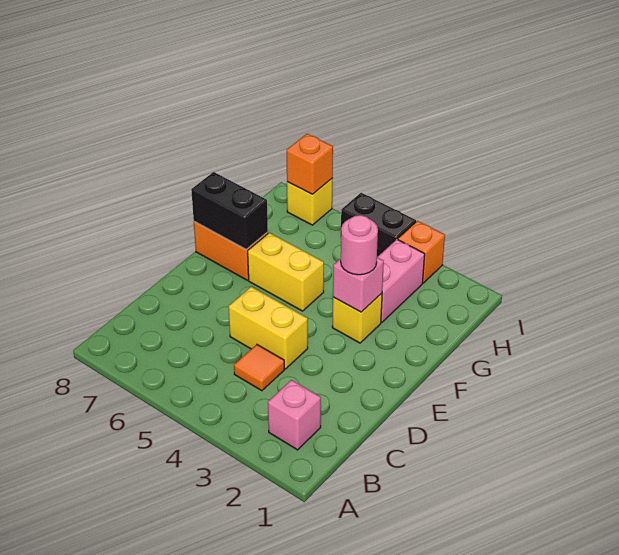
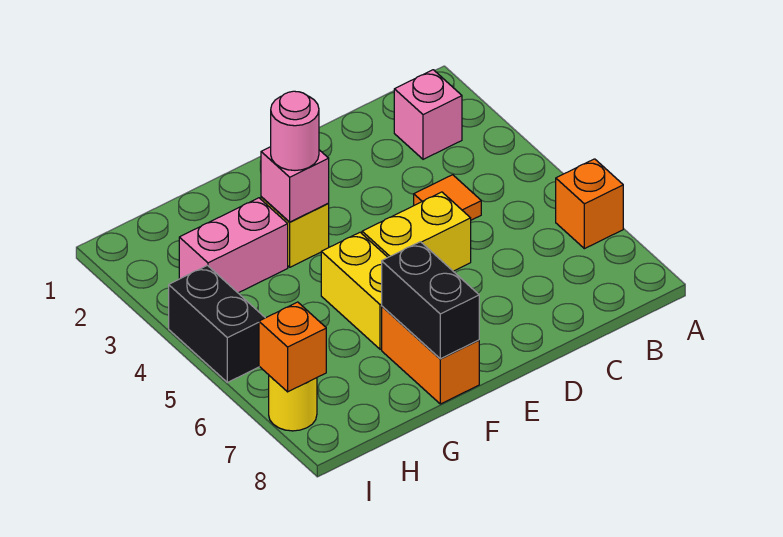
yellow 1x2 brick [229,287,308,369] -> yellow 1x2 brick turned to [362,192,471,271]
orange 1x1 brick [398,221,445,283] -> orange 1x1 brick moved to [556,159,623,249]
yellow 1x1 brick [287,178,333,225] -> yellow 1x1 round brick [269,376,317,431]

